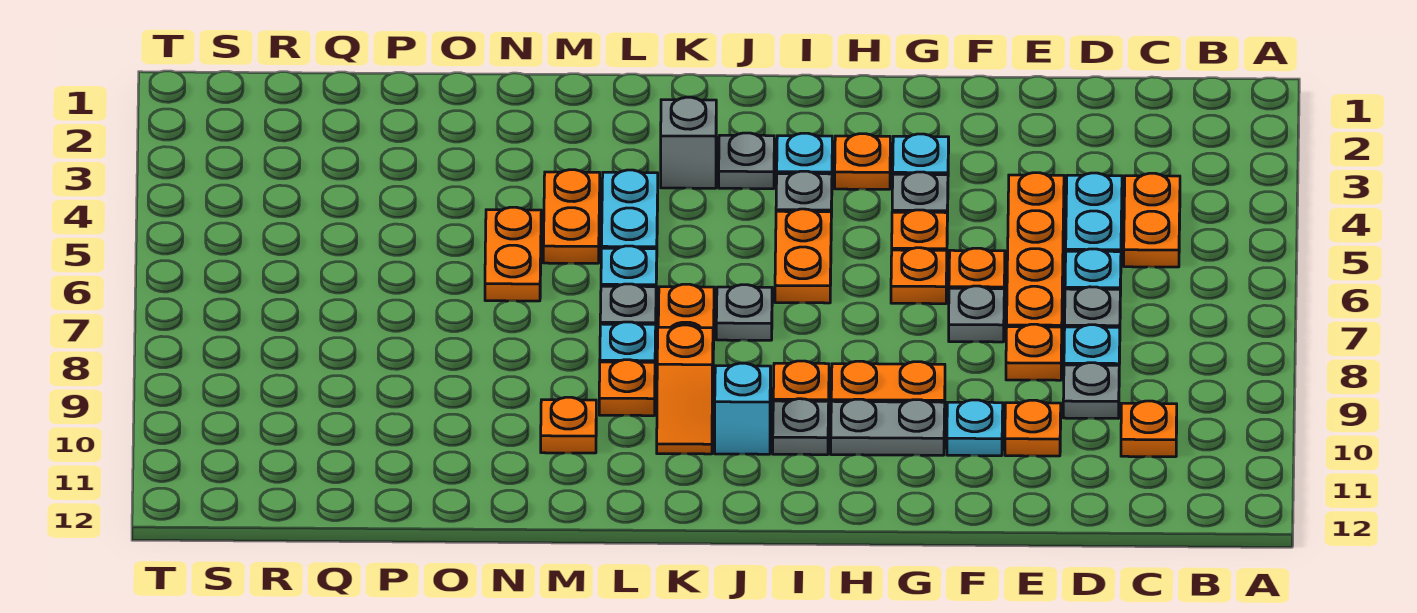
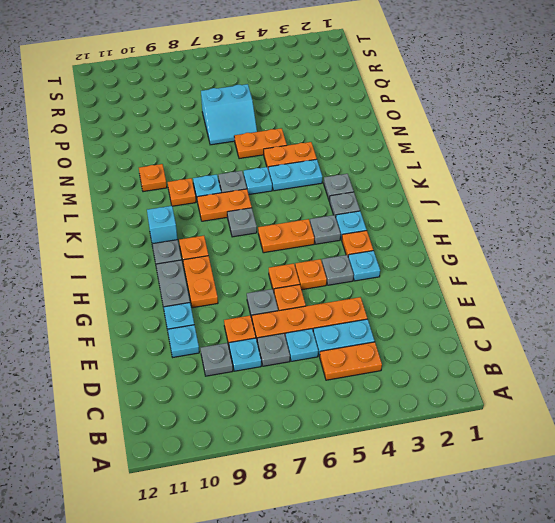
orange 1x1 plate [1121,401,1177,457] -> none
orange 1x1 plate [1005,400,1061,456] -> cyan 1x1 plate [168,325,199,357]
grey 1x1 brick [661,97,716,188] -> grey 1x1 plate [324,174,354,201]
orange 1x2 slope [657,325,713,454] -> none
none -> cyan 2x2 slope [201,84,257,145]

